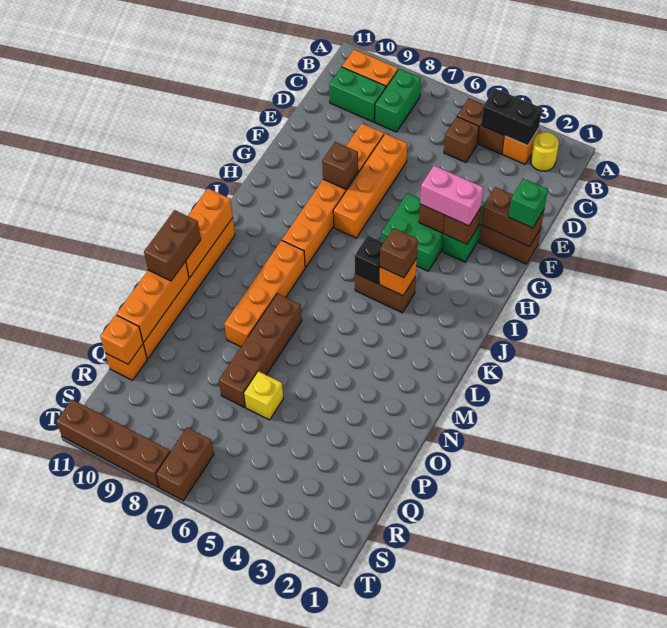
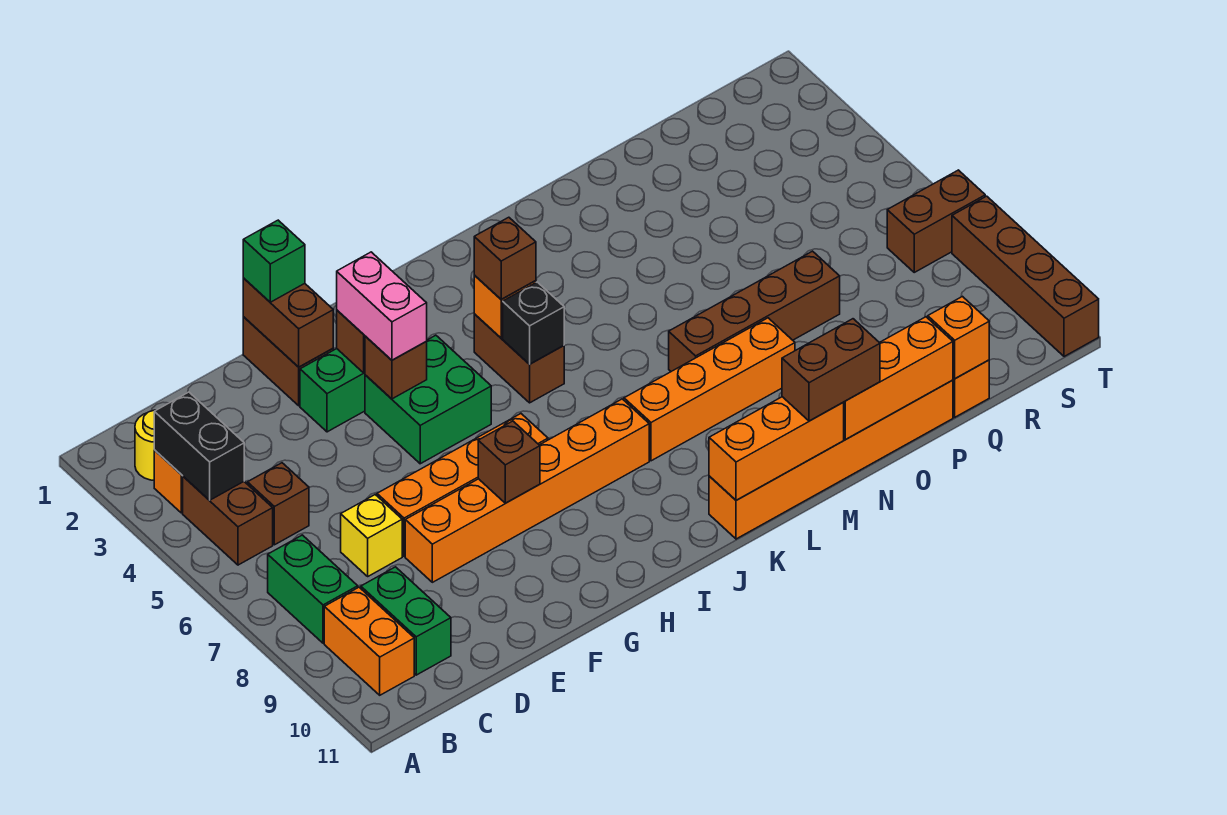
green 1x2 brick [375,69,421,132] -> green 1x2 brick turned to [268,535,358,643]
yellow 1x1 brick [244,371,283,420] -> yellow 1x1 brick moved to [341,495,402,576]

